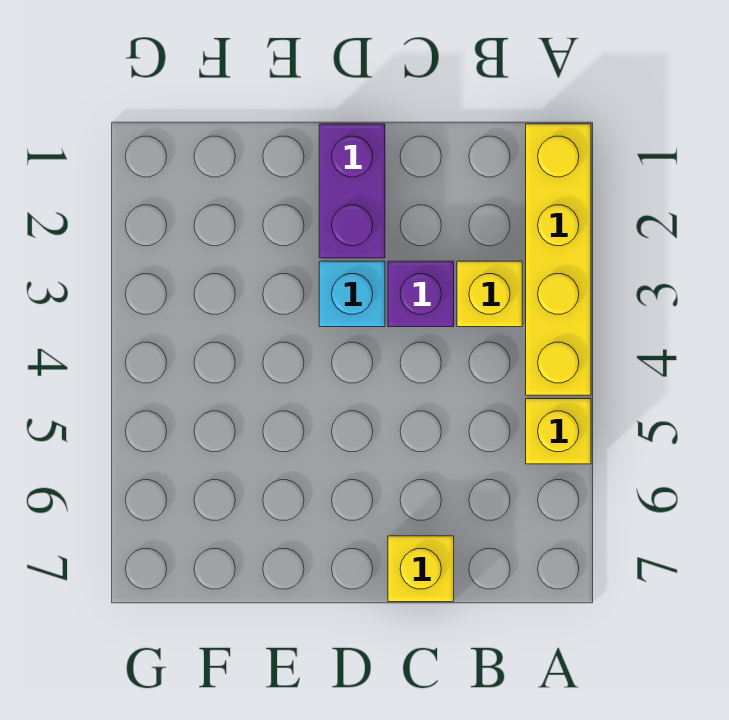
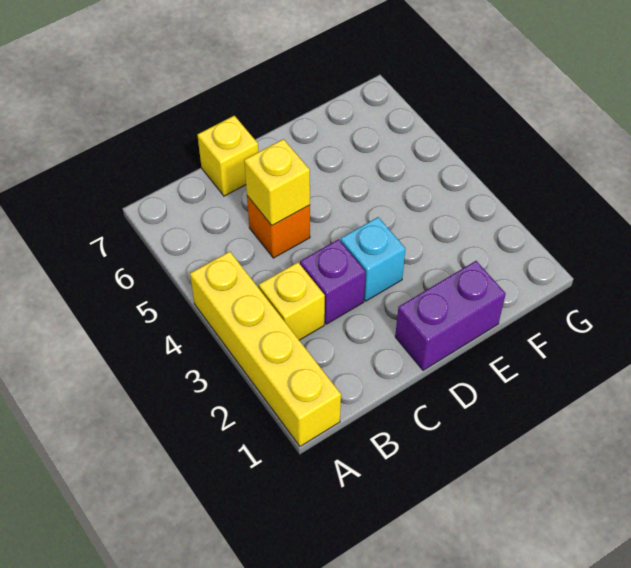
yellow 1x1 brick [526,399,591,464] -> yellow 1x1 brick moved to [244,139,310,225]
none -> orange 1x1 brick [247,196,310,258]
purple 1x2 brick [319,124,385,258] -> purple 1x2 brick turned to [395,261,506,370]

